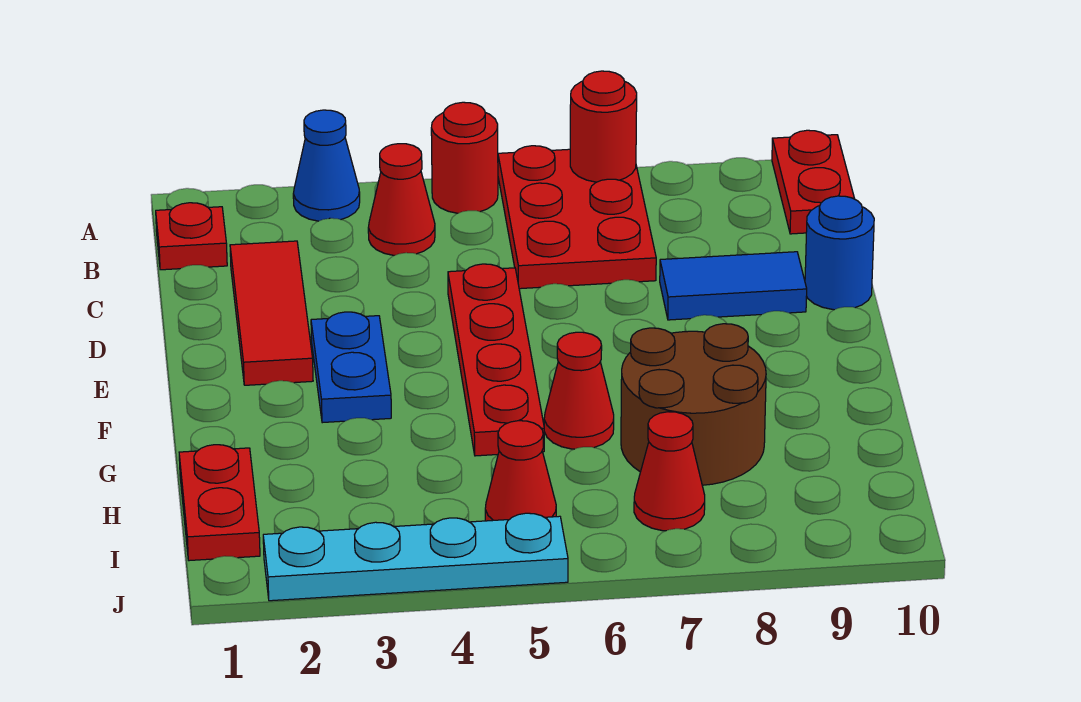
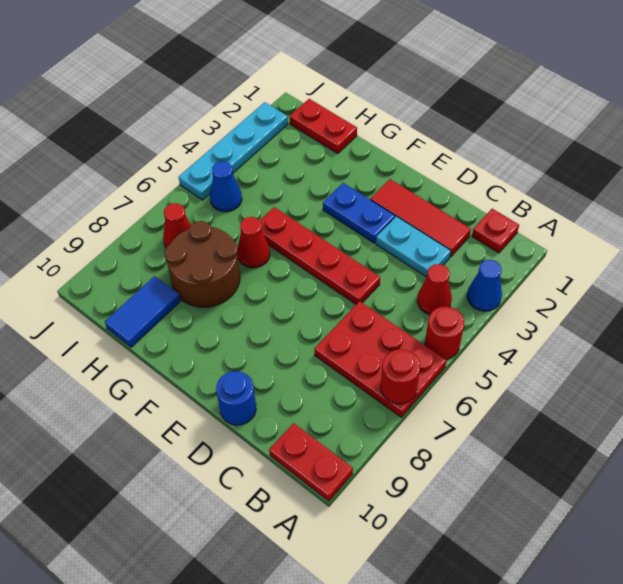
none -> cyan 1x2 plate [376,216,451,277]
blue 1x2 tile [660,252,807,320] -> blue 1x2 tile moved to [105,276,180,347]
red 1x1 cone [485,421,556,521] -> blue 1x1 cone [210,161,242,212]

